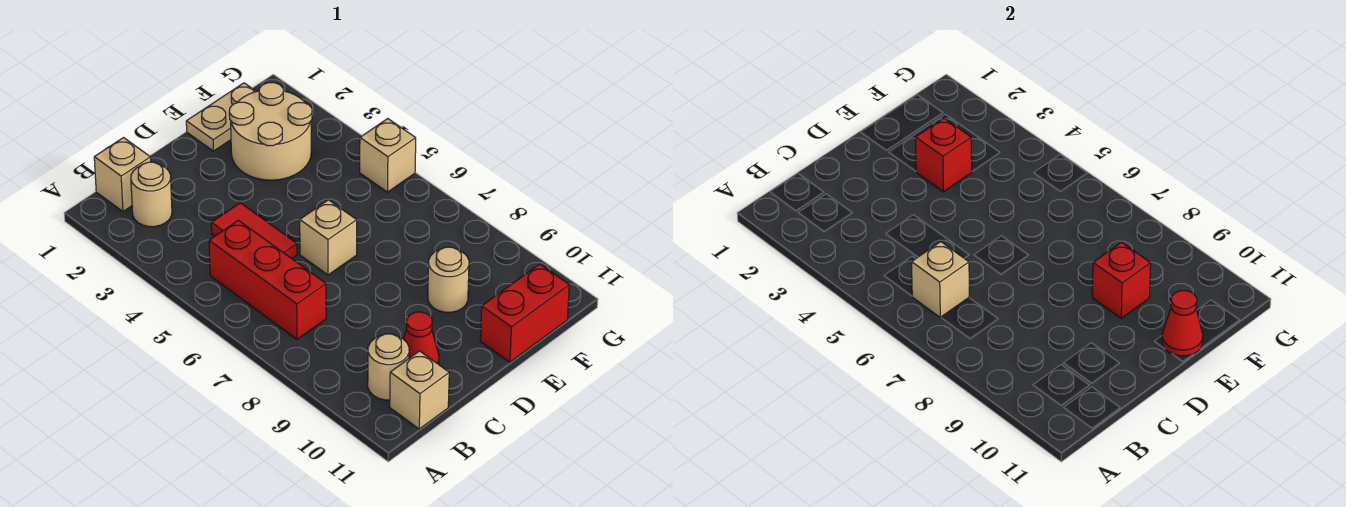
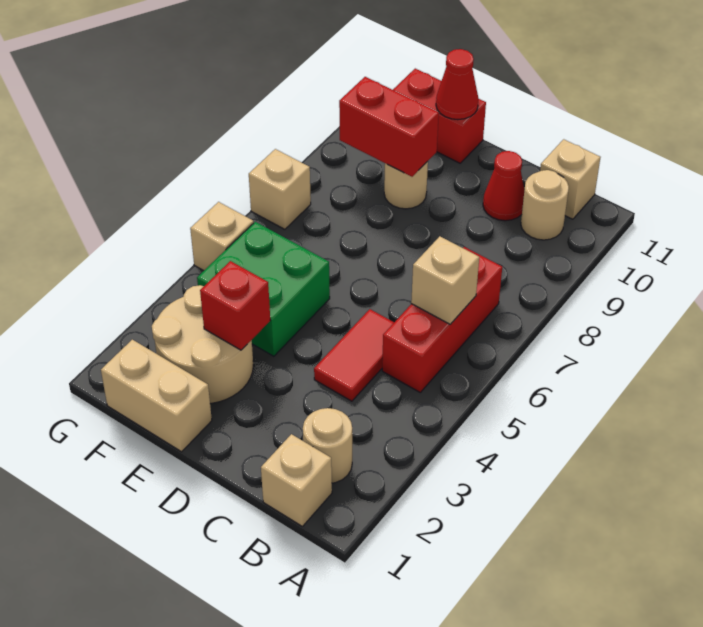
tan 1x1 brick [300,200,357,275] -> tan 1x1 brick moved to [249,149,311,229]
tan 1x2 plate [186,83,256,151] -> tan 1x2 brick [101,340,212,452]
none -> green 2x2 brick [197,222,330,356]
red 1x1 brick [1092,242,1151,318] -> red 1x2 brick [339,77,439,177]

